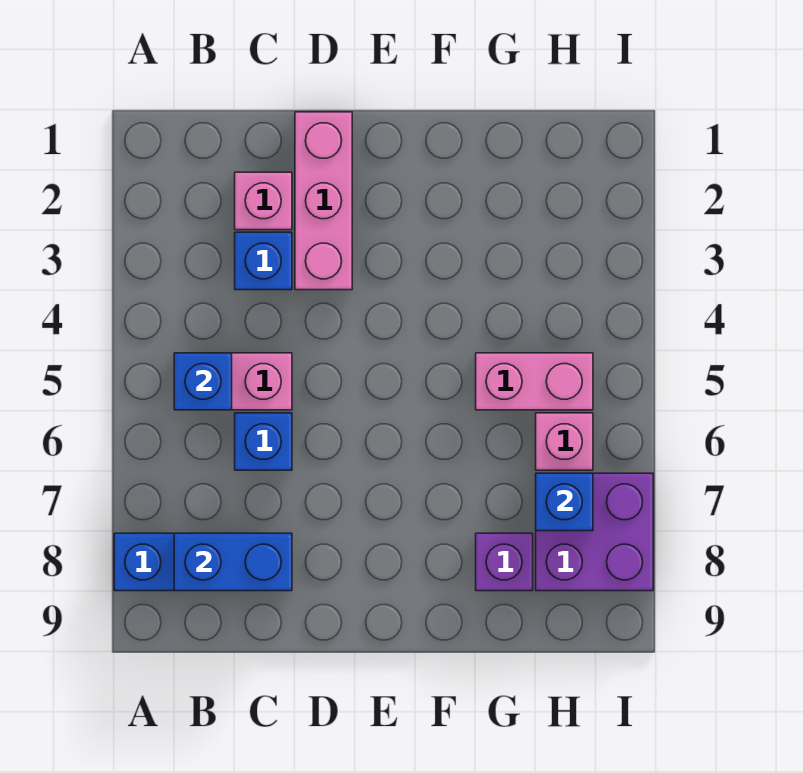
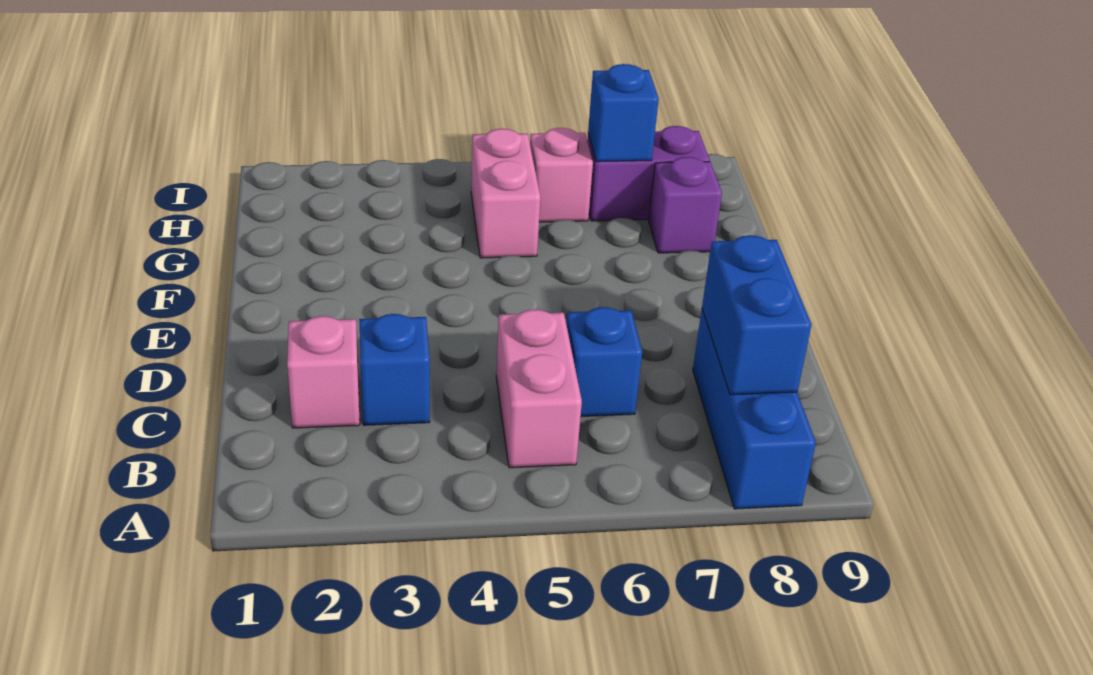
blue 1x1 brick [174,353,232,410] -> none
pink 1x3 brick [295,112,352,290] -> none
purple 2x2 brick [536,473,653,591] -> purple 1x2 brick [587,126,710,221]

